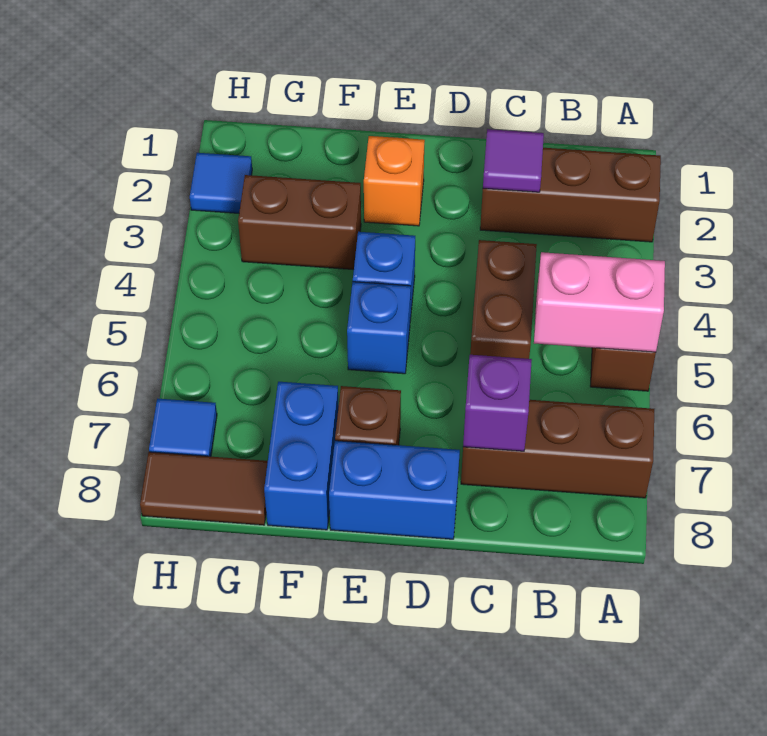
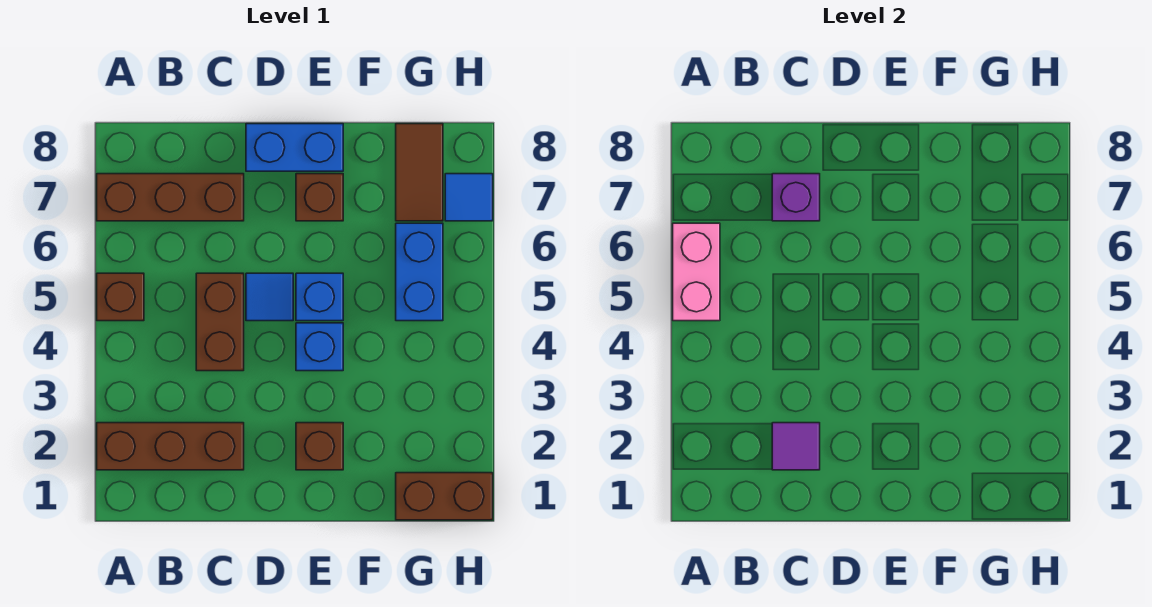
pink 1x2 brick [534,252,665,352] -> pink 1x2 brick turned to [673,223,720,321]
orange 1x1 brick [364,136,425,226] -> brown 1x1 brick [296,423,343,470]
brown 1x2 brick [238,175,361,270] -> brown 1x2 brick moved to [396,473,493,520]
blue 1x2 brick [264,382,339,530] -> blue 1x2 brick moved to [396,223,443,321]
brown 1x2 tile [140,452,268,525] -> brown 1x2 tile turned to [396,124,443,221]
blue 1x1 tile [190,153,252,213] -> blue 1x1 tile moved to [246,273,293,321]

